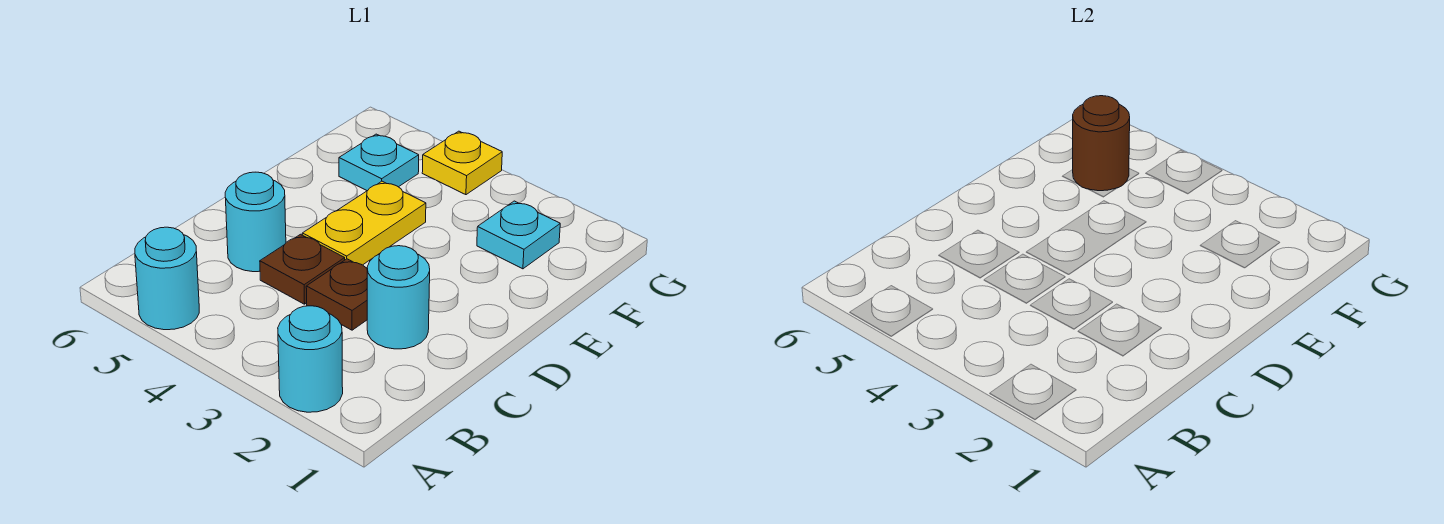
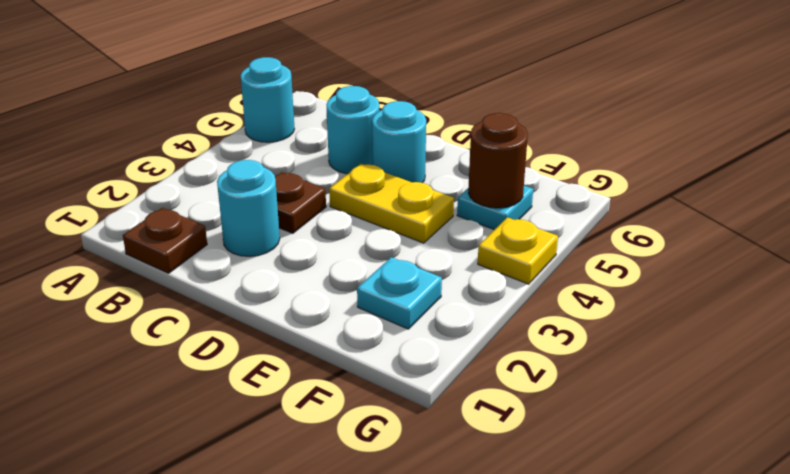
cyan 1x1 round brick [278,306,343,412] -> cyan 1x1 round brick moved to [372,101,426,183]
brown 1x1 plate [260,234,345,304] -> brown 1x1 plate moved to [123,208,207,273]

